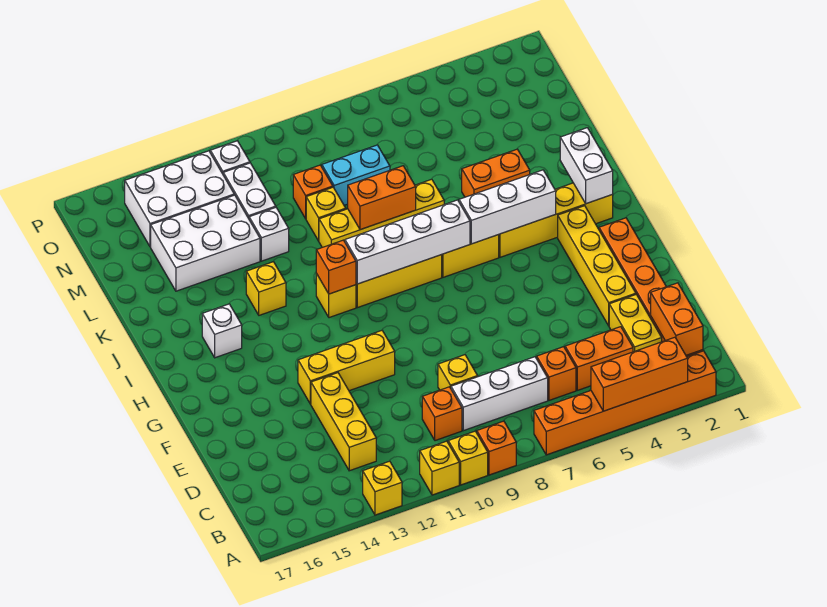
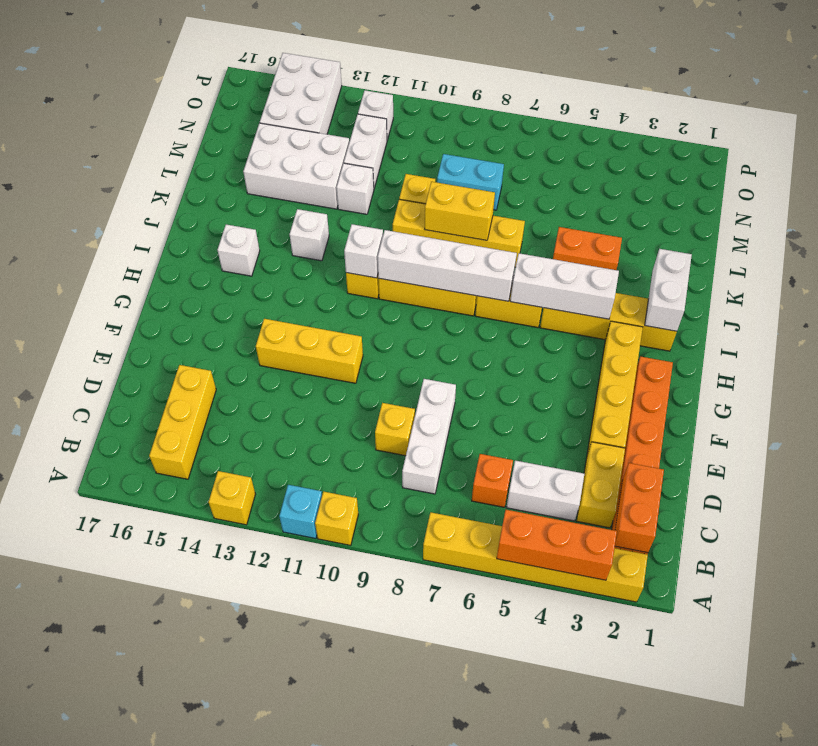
orange 1x6 brick [534,351,716,455] -> yellow 1x6 brick [423,512,648,602]
orange 1x1 brick [477,421,516,475] -> none
yellow 1x1 brick [420,441,459,495] -> cyan 1x1 brick [279,485,322,539]
orange 1x2 brick [565,327,633,390] -> white 1x2 brick [506,460,584,521]
white 1x3 brick [451,357,548,431] -> white 1x3 brick turned to [402,379,456,494]
orange 1x1 brick [422,387,462,441] -> none
yellow 1x3 brick [311,373,376,471] -> yellow 1x3 brick moved to [149,365,216,479]
orange 1x1 brick [316,240,356,294] -> white 1x1 brick [344,224,383,278]
yellow 1x1 brick [246,262,286,315] -> white 1x1 brick [290,209,329,261]
orange 1x2 brick [348,166,416,230] -> yellow 1x2 brick [425,182,495,240]
orange 1x1 brick [293,165,333,219] -> none
white 2x3 brick [125,151,234,247] -> white 2x3 brick turned to [260,53,342,134]

